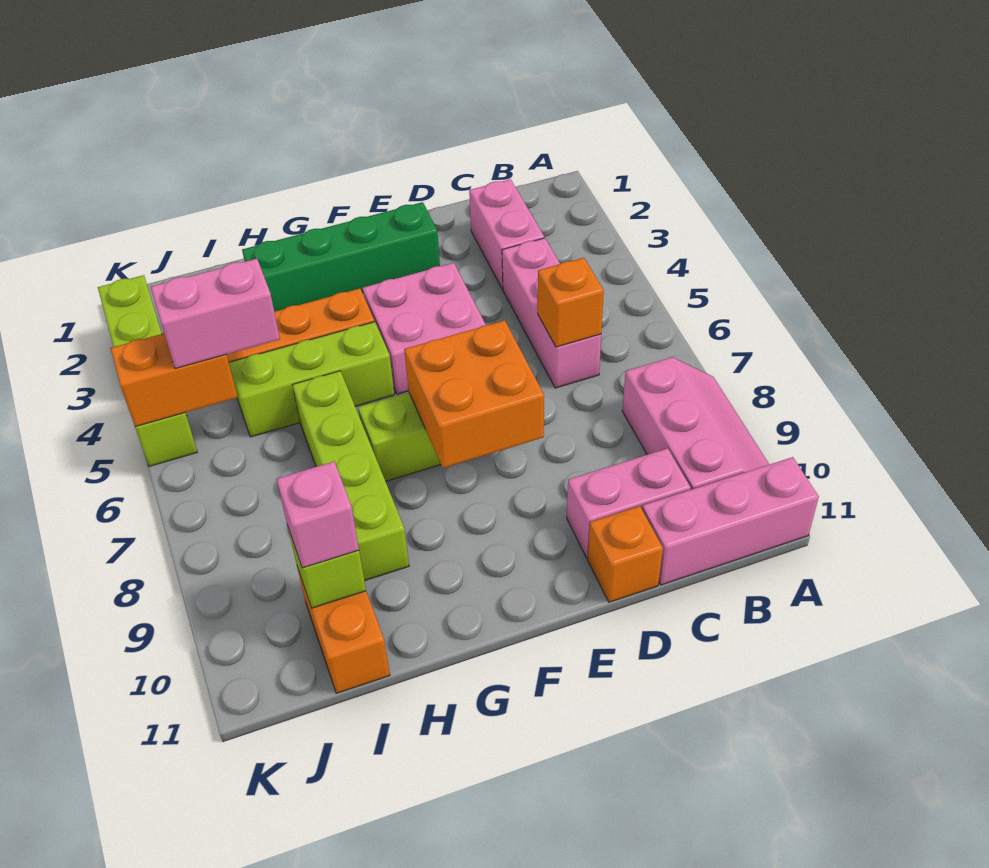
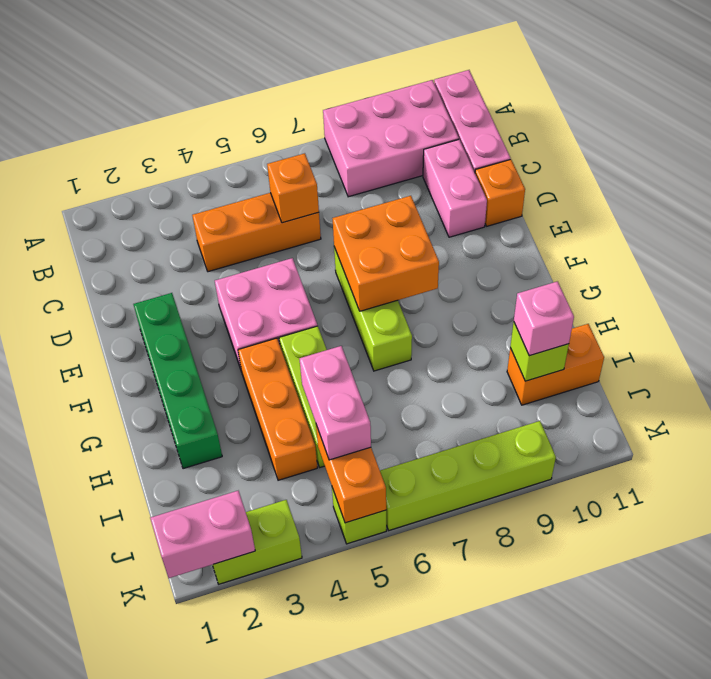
pink 2x3 slope [622,357,769,490] -> pink 2x3 brick [323,80,459,197]
pink 1x2 brick [469,179,544,289] -> pink 1x2 brick moved to [150,491,255,578]
pink 1x3 brick [502,238,601,388] -> orange 1x3 brick [192,193,321,272]
lime 1x4 brick [293,371,409,581] -> lime 1x4 brick moved to [380,421,556,530]

